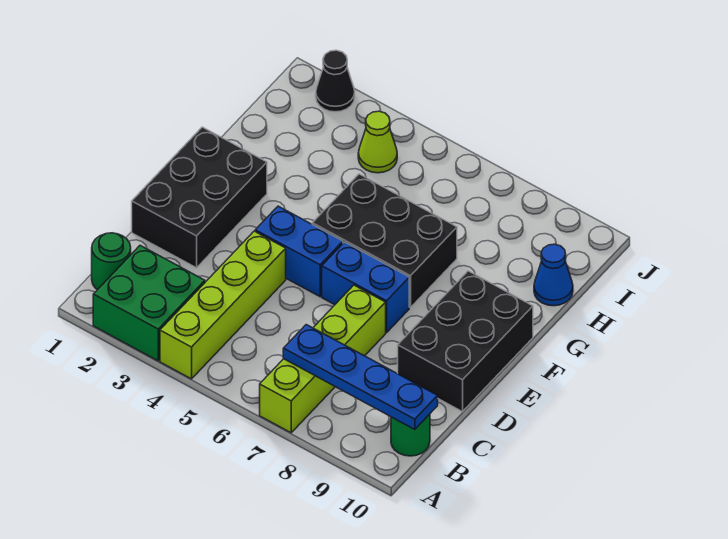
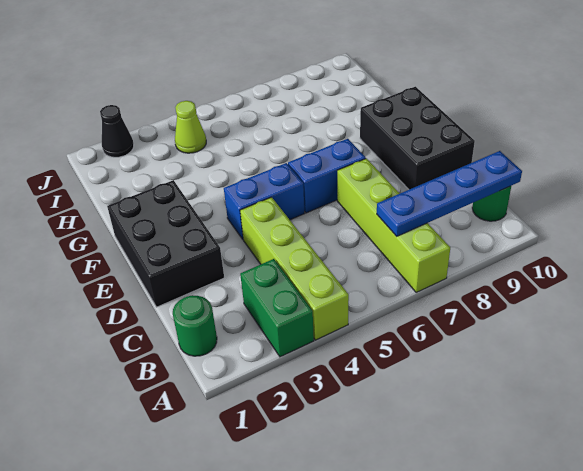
green 2x2 brick [93,245,205,361] -> green 1x2 brick [240,259,314,357]
black 2x3 brick [312,174,457,308] -> none
blue 1x1 cone [534,244,573,306] -> none

